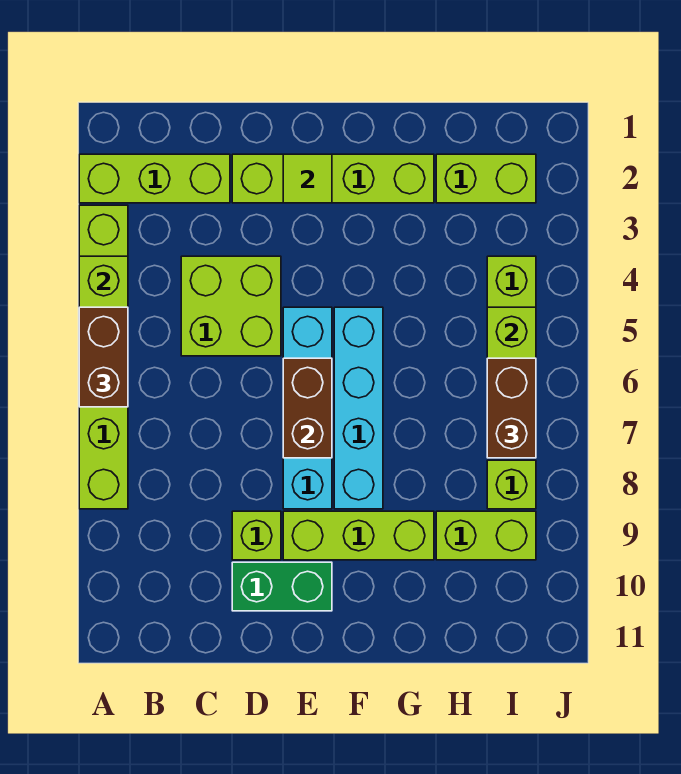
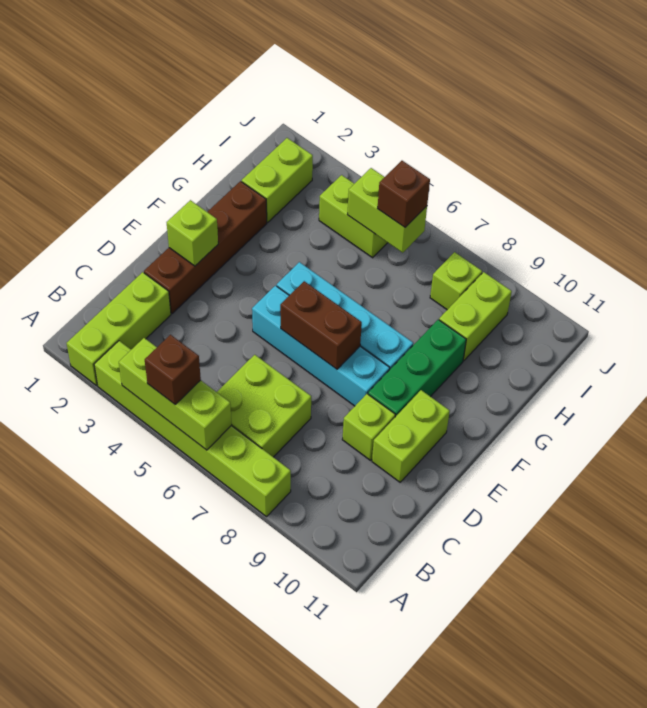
brown 1x2 brick [79,307,128,407] -> brown 1x1 brick [145,335,201,404]
lime 2x2 brick [181,256,281,356] -> lime 2x2 brick moved to [217,355,311,457]
lime 1x4 brick [232,154,434,203] -> brown 1x4 brick [144,181,267,313]
green 1x2 brick [232,562,332,611] -> lime 1x2 brick [372,390,450,482]
lime 1x1 tile [283,154,332,203] -> lime 1x1 brick [167,200,218,266]
lime 1x3 brick [283,511,434,560] -> green 1x3 brick [368,320,466,417]
brown 1x2 brick [487,358,536,458] -> brown 1x1 brick [377,161,430,227]

